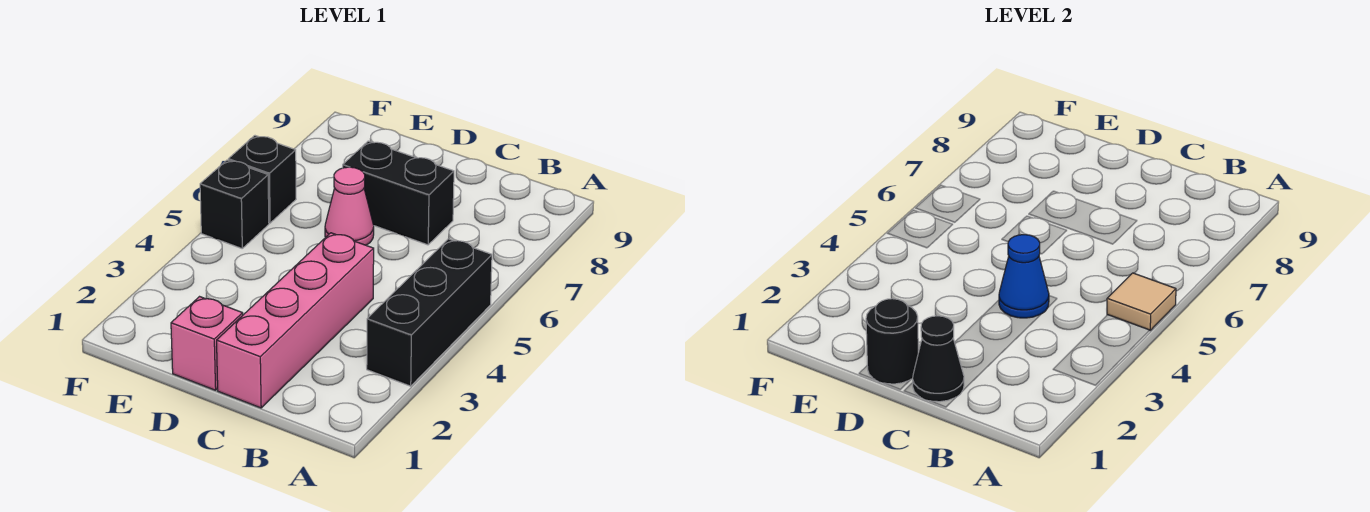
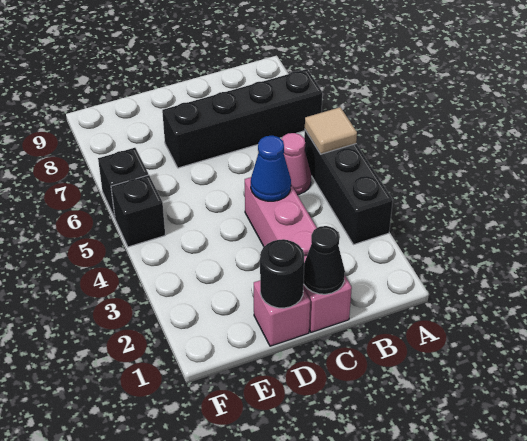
black 1x2 brick [343,141,454,245] -> black 1x4 brick [162,69,322,168]
pink 1x1 cone [325,167,374,245] -> pink 1x1 cone moved to [281,133,311,195]

